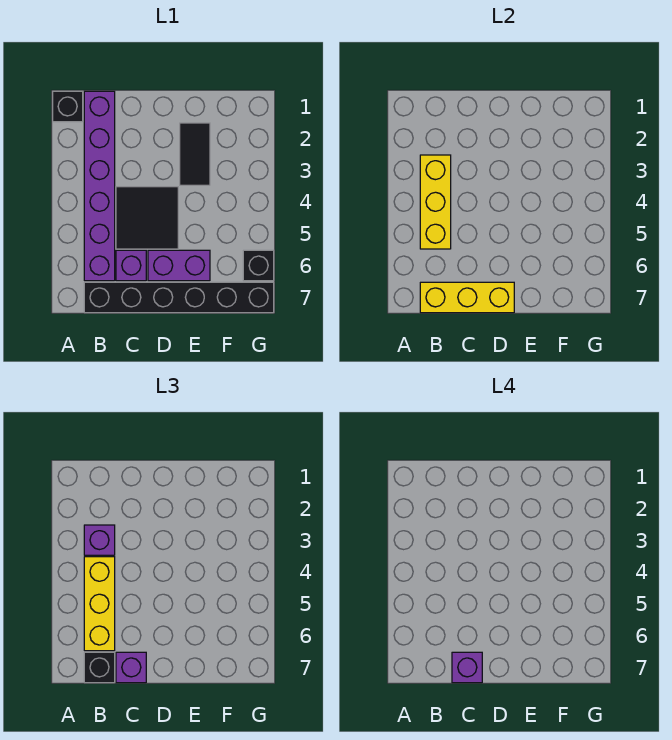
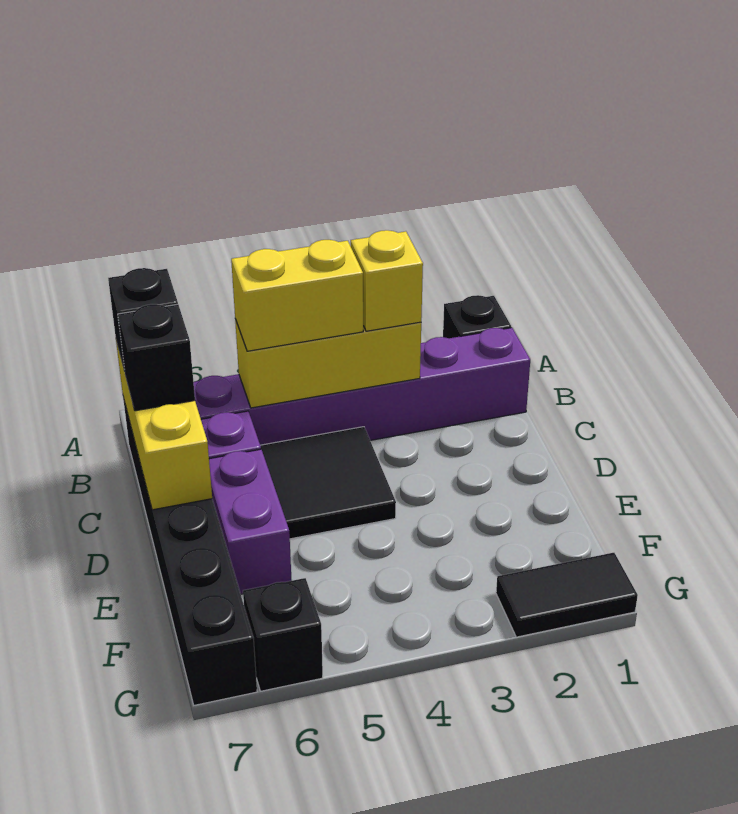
purple 1x1 brick [84,525,115,555] -> yellow 1x1 brick [351,230,423,331]
yellow 1x3 brick [84,557,115,651] -> yellow 1x2 brick [231,240,363,351]
purple 1x1 brick [116,652,146,683] -> black 1x1 brick [118,304,195,411]
purple 1x1 brick [452,652,482,683] -> none
black 1x2 tile [180,123,210,185] -> black 1x2 tile moved to [496,553,638,637]

